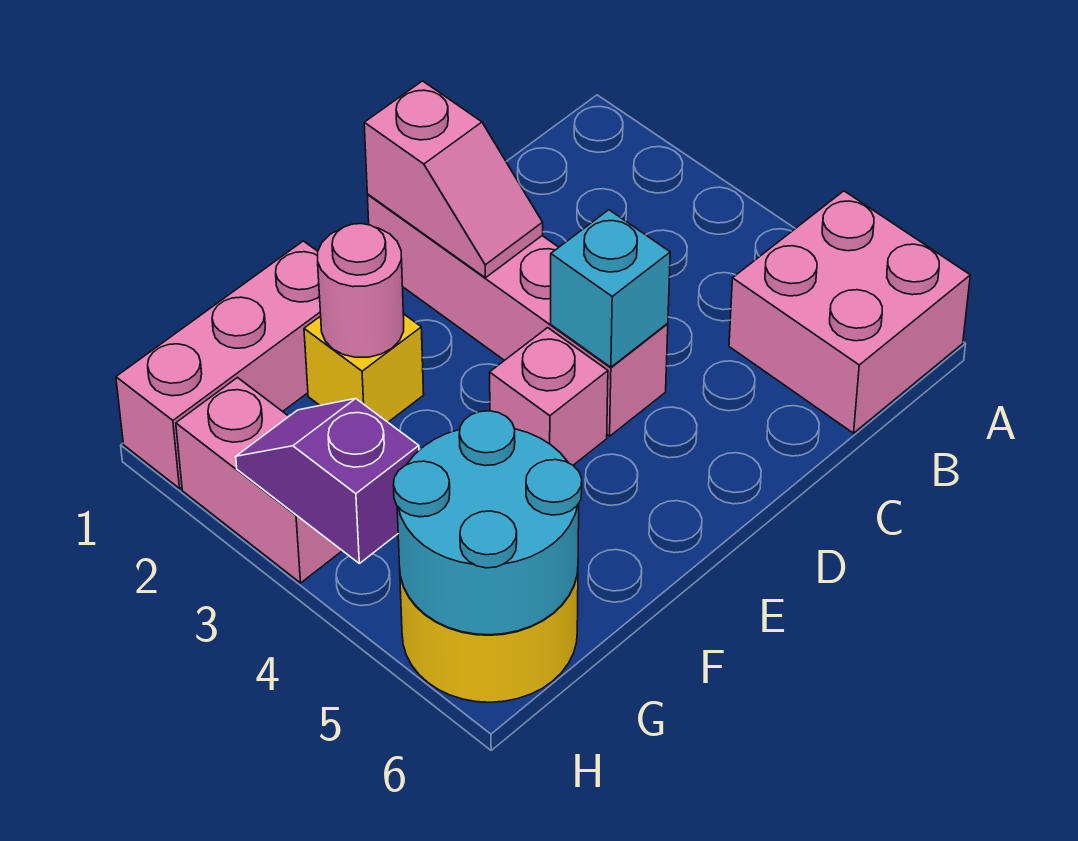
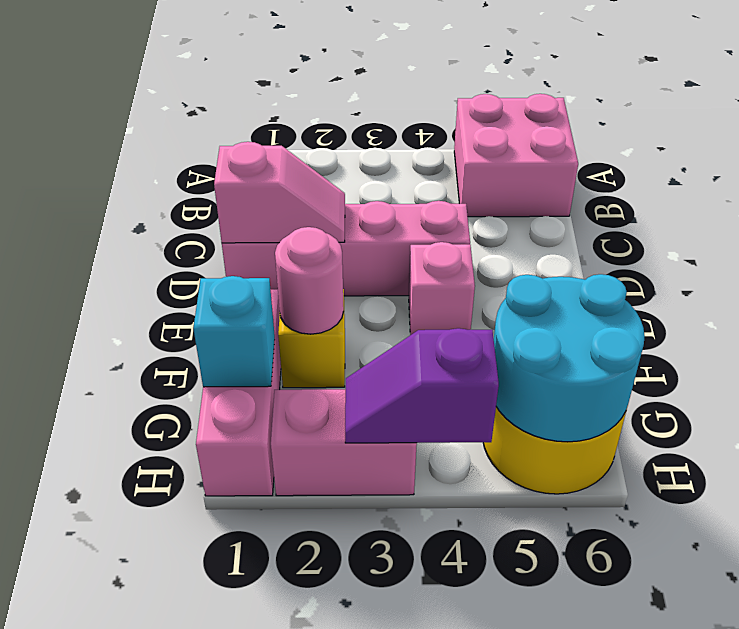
cyan 1x1 brick [551,210,670,367] -> cyan 1x1 brick moved to [193,276,275,387]

